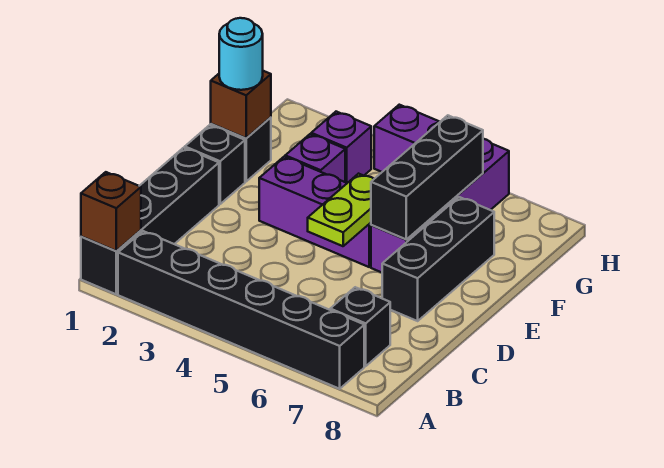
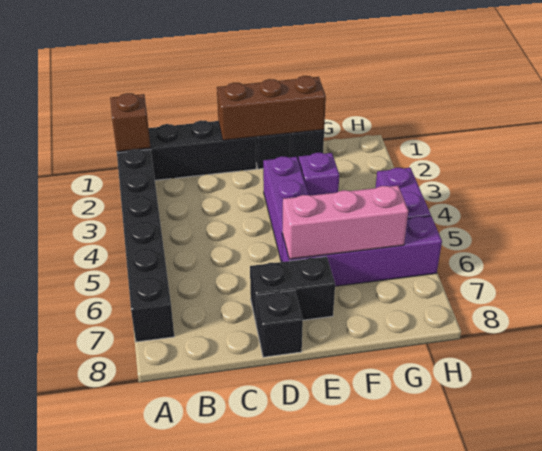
black 1x1 brick [330,287,390,366] -> black 1x1 brick moved to [256,290,303,357]
lime 1x2 plate [308,174,374,246] -> none
black 1x3 brick [382,197,494,321] -> black 1x2 brick [250,257,335,326]
black 1x3 brick [371,115,483,240] -> pink 1x3 brick [282,186,408,259]
brown 1x1 brick [211,71,271,138] -> brown 1x3 brick [217,76,326,140]
cyan 1x1 round brick [219,18,263,90] -> none
purple 1x1 brick [311,112,371,183] -> none

